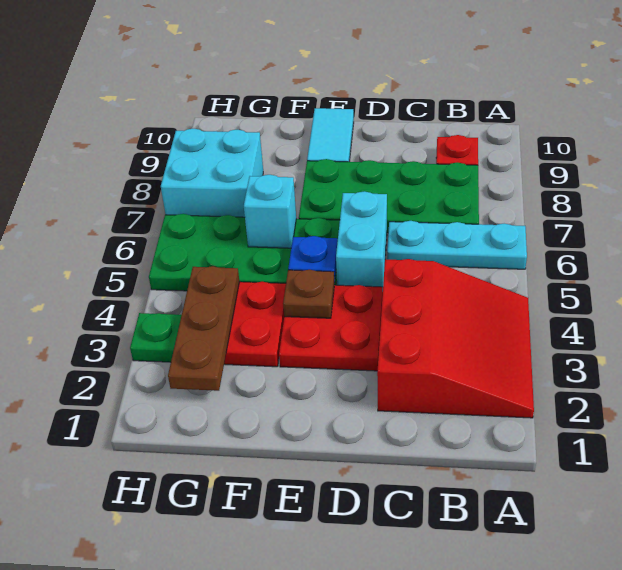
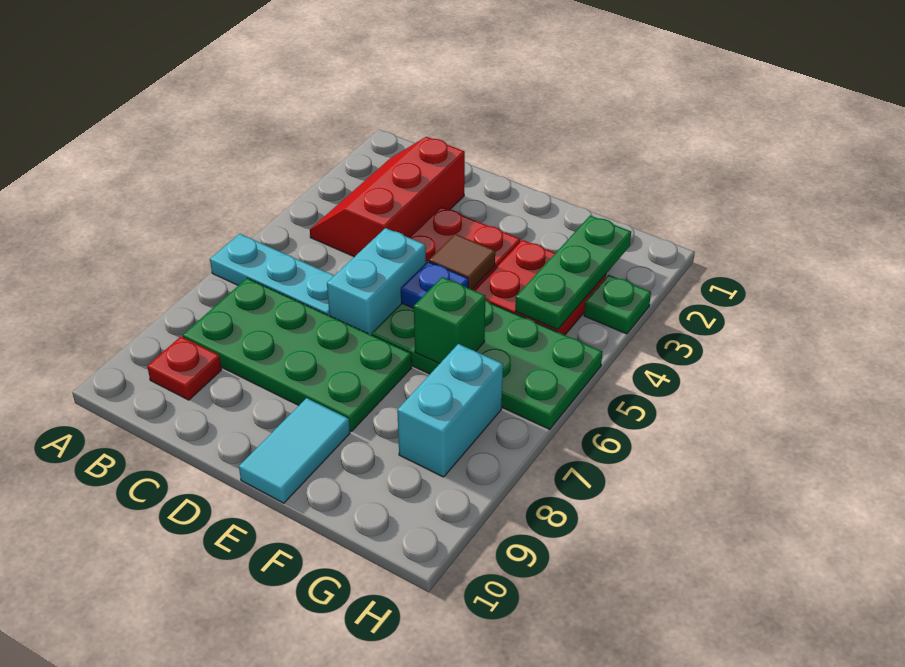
red 3x3 slope [377,259,534,418] -> red 2x3 slope [310,137,465,257]
brown 1x1 plate [283,270,335,318] -> brown 1x1 tile [429,234,495,289]
cyan 1x1 brick [244,175,296,248] -> green 1x1 brick [414,277,485,364]
brown 1x3 plate [168,266,239,391] -> green 1x3 plate [515,216,631,330]
cyan 2x2 brick [161,129,263,217] -> cyan 1x2 brick [397,344,503,477]

